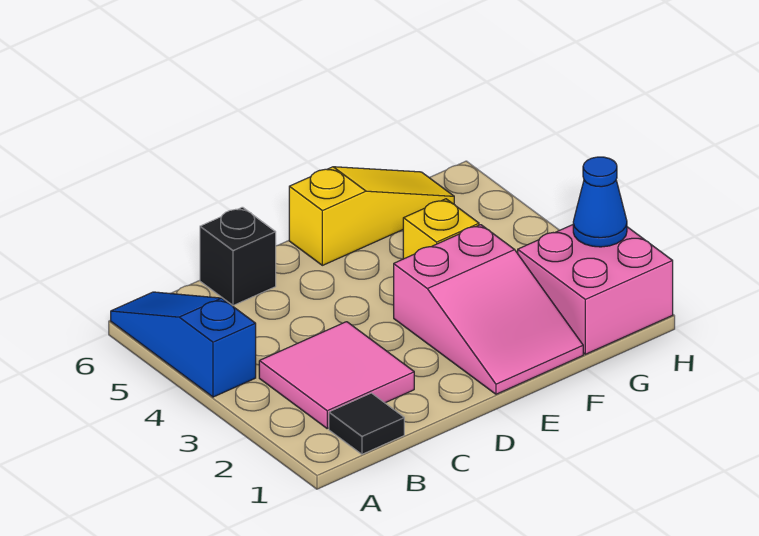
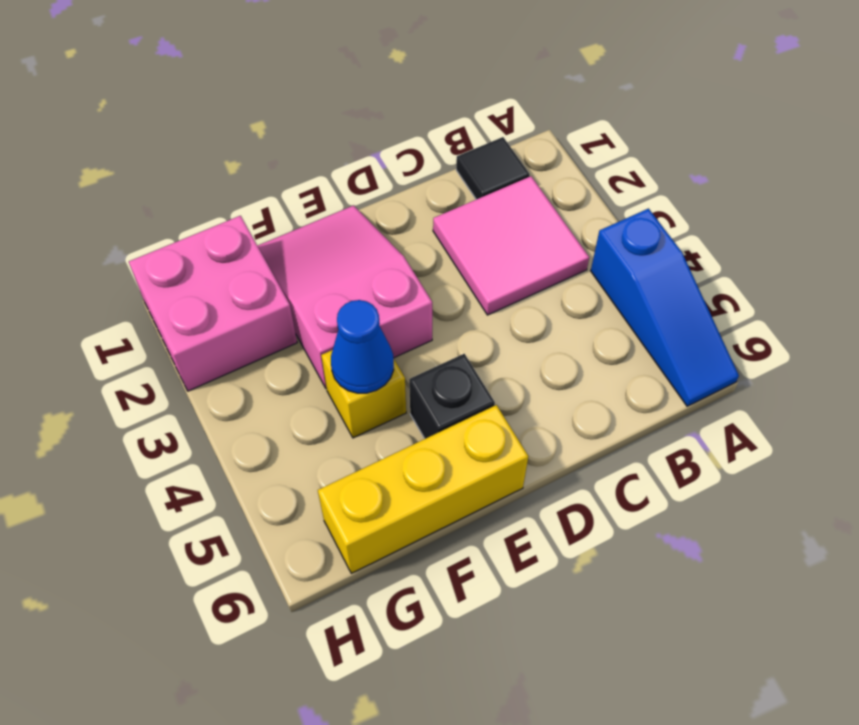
black 1x1 brick [200,207,276,305] -> black 1x1 brick moved to [409,354,495,439]
yellow 1x3 slope [289,167,454,265] -> yellow 1x3 brick [318,405,528,573]
blue 1x1 cone [573,157,627,247] -> blue 1x1 cone moved to [331,300,394,393]

